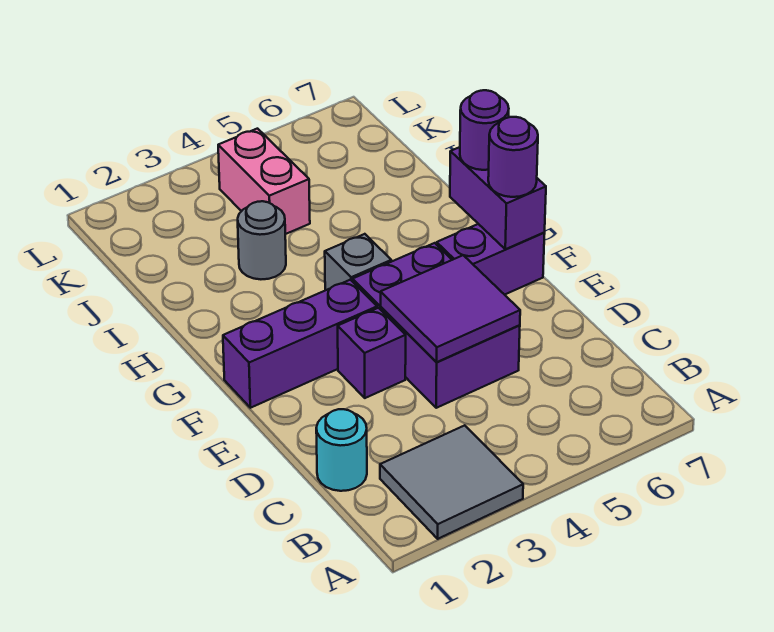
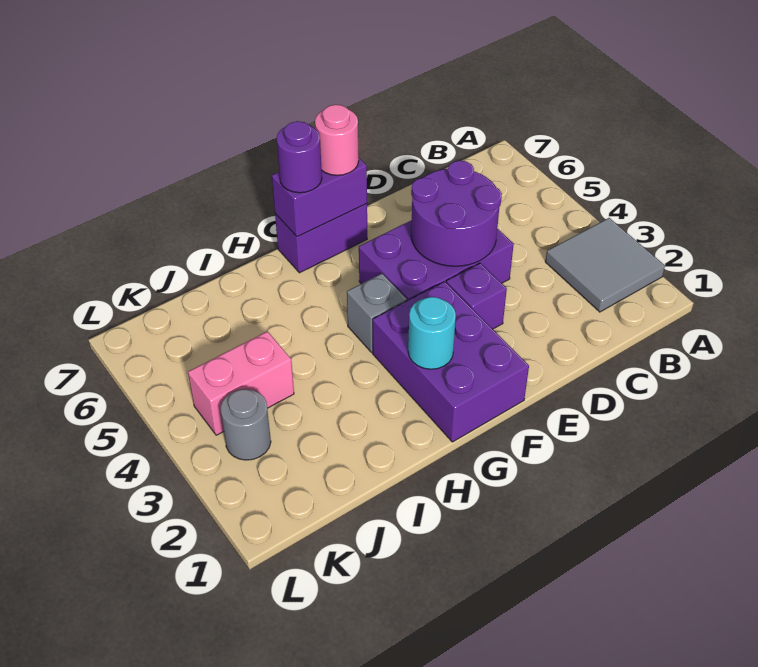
cyan 1x1 round brick [316,409,367,491] -> cyan 1x1 round brick moved to [408,297,456,369]
purple 2x2 tile [381,255,520,362] -> purple 2x2 round brick [411,161,502,266]
purple 1x3 brick [223,280,377,408] -> purple 2x3 brick [373,282,529,442]
purple 1x2 brick [437,224,545,295] -> purple 1x2 brick turned to [275,204,367,273]
purple 1x1 round brick [488,117,538,197] -> pink 1x1 round brick [315,105,359,175]
grey 1x1 round brick [238,201,286,279] -> grey 1x1 round brick moved to [221,389,271,460]

